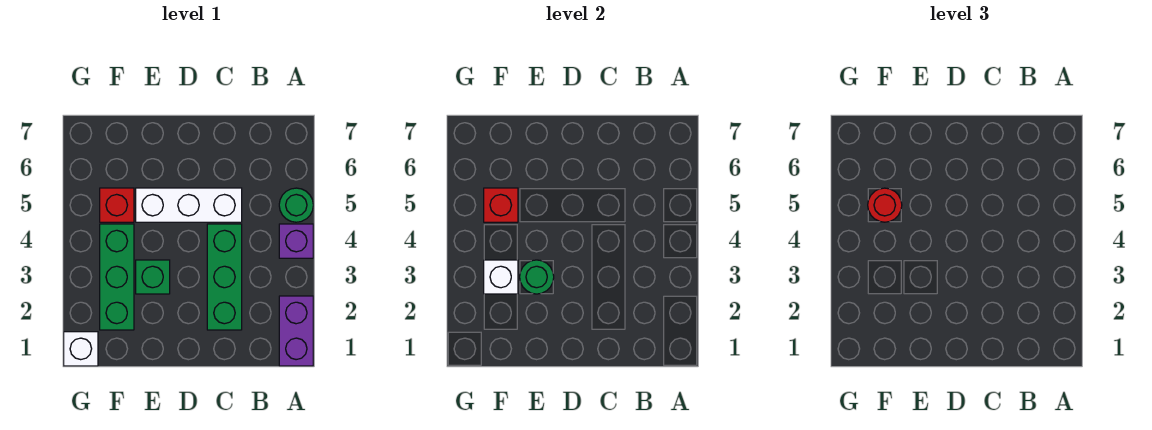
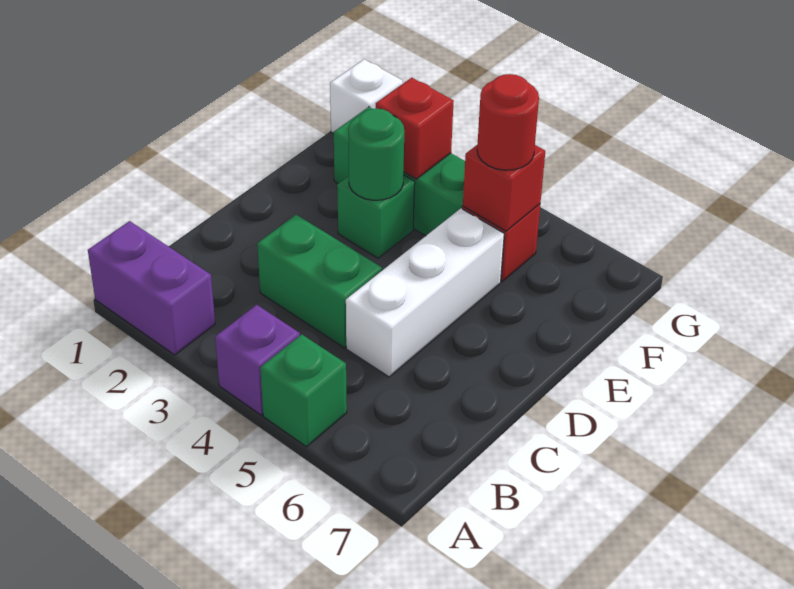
green 1x1 round brick [279,188,313,222] -> green 1x1 brick [260,334,347,447]
green 1x3 brick [207,224,242,330] -> green 1x2 brick [257,215,382,348]
white 1x1 brick [484,260,518,294] -> red 1x1 brick [376,78,454,179]

